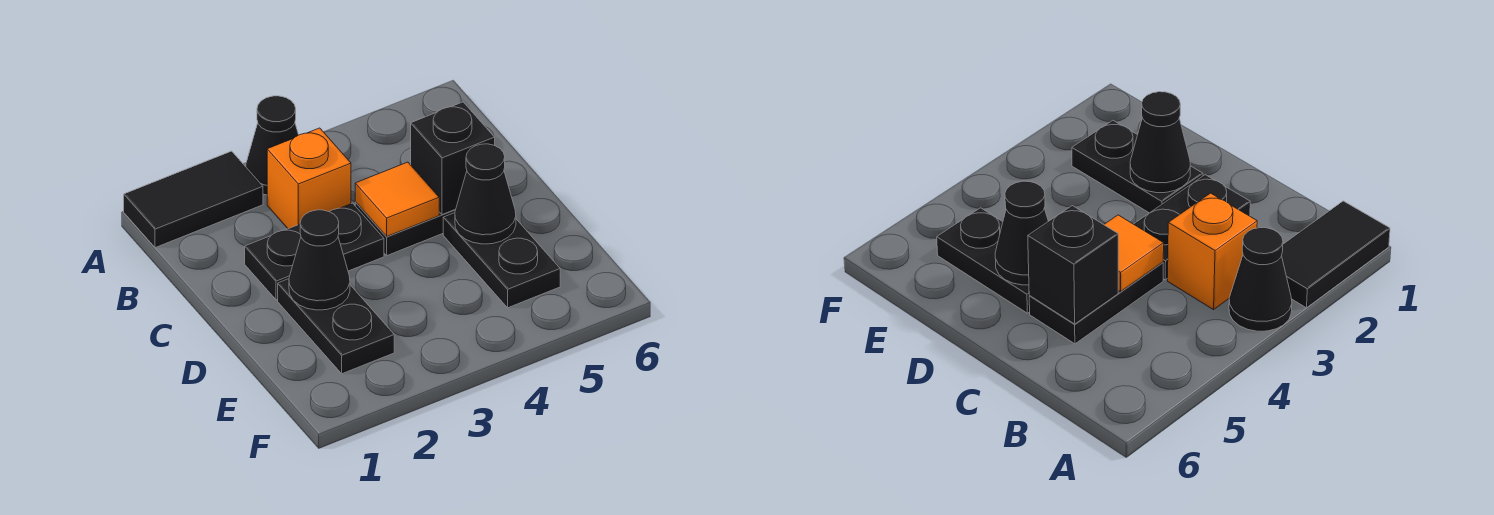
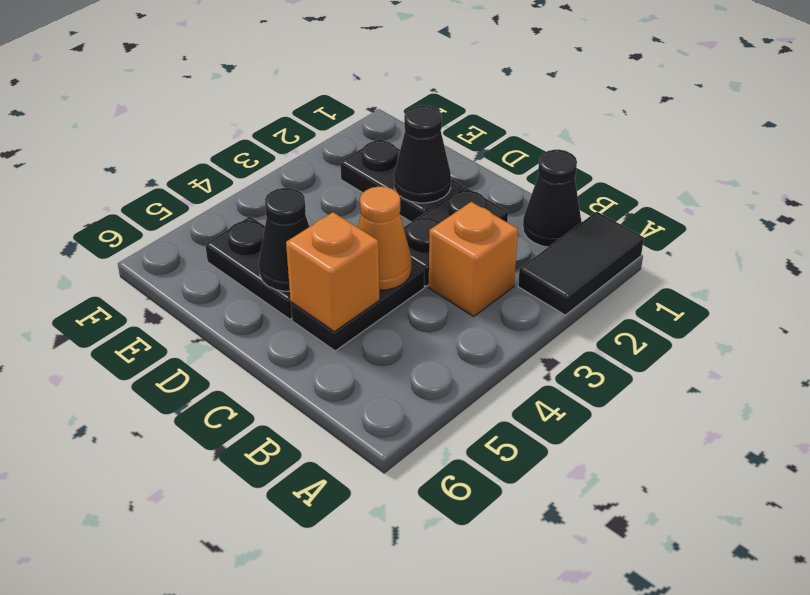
black 1x1 cone [246,96,298,195] -> black 1x1 cone moved to [523,150,582,247]
orange 1x1 tile [355,162,439,236] -> orange 1x1 cone [358,187,412,290]
black 1x1 brick [411,102,495,215] -> orange 1x1 brick [286,212,379,332]

